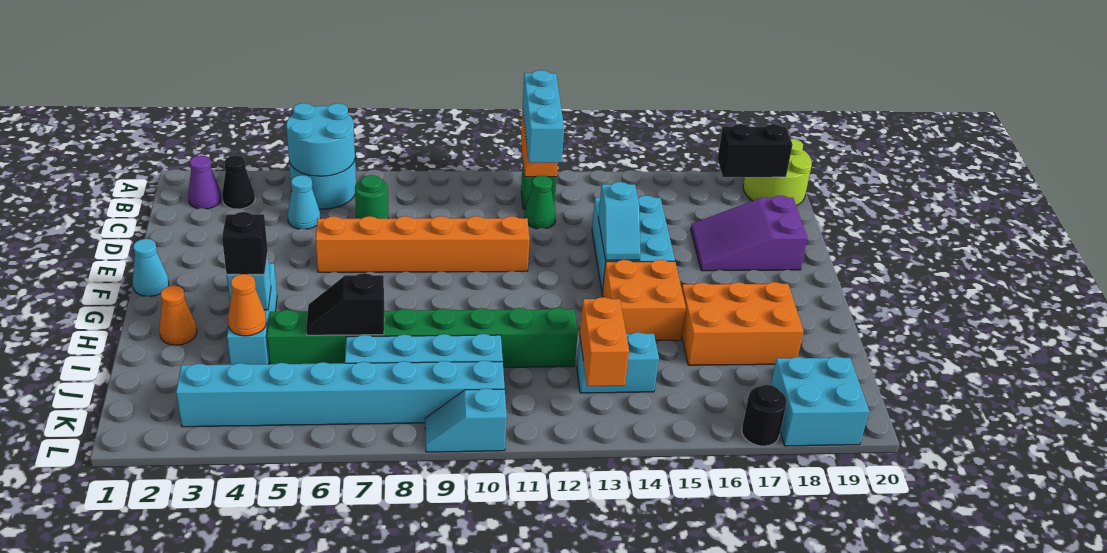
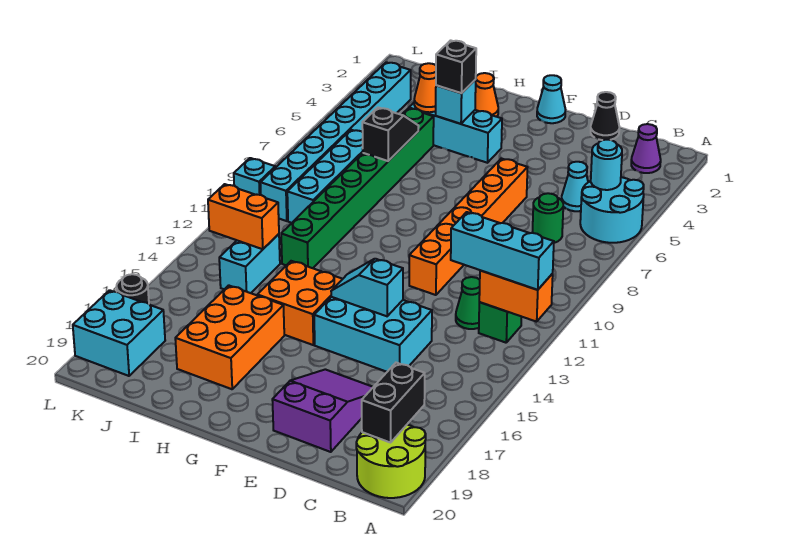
cyan 2x2 round brick [286,103,355,176] -> cyan 1x1 round brick [591,140,622,190]
black 1x1 cone [222,155,255,209] -> black 1x1 cone moved to [591,92,619,140]

